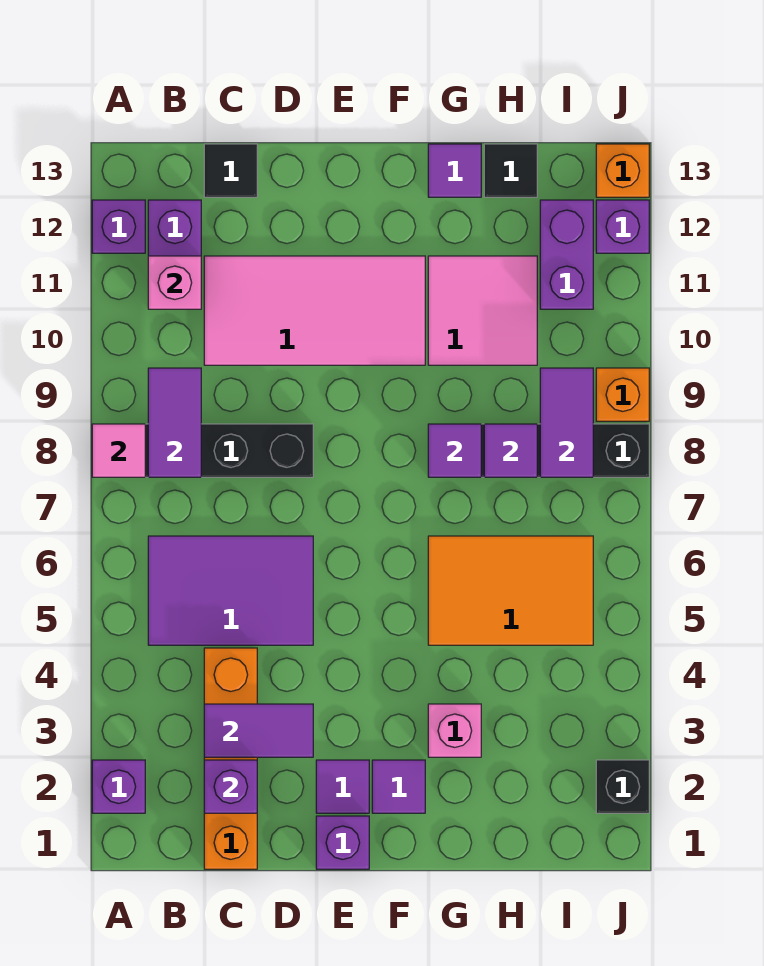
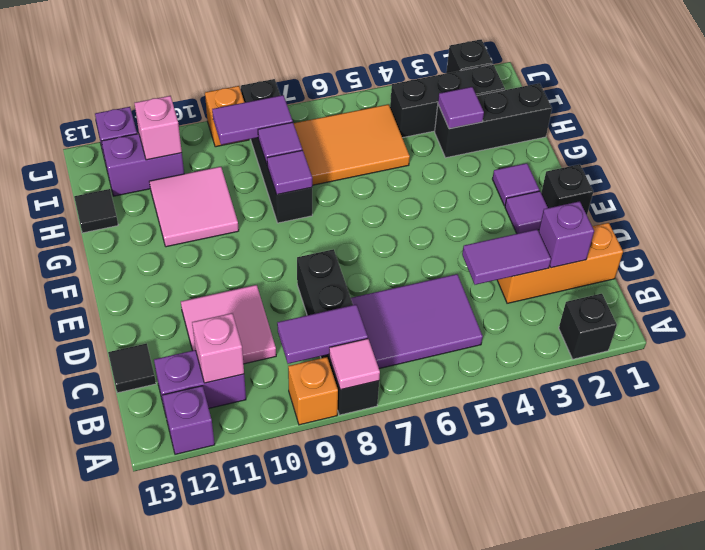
purple 1x1 brick [92,760,145,813] -> black 1x1 brick [559,294,617,359]
purple 2x3 tile [148,536,313,645] -> purple 2x3 tile turned to [351,274,483,369]
orange 1x4 brick [204,648,257,869] -> orange 1x3 brick [497,223,623,303]
purple 1x2 tile [204,704,313,757] -> purple 1x2 tile turned to [462,229,551,285]
pink 2x4 tile [204,256,425,365] -> pink 2x2 tile [181,285,276,364]
purple 1x1 brick [316,816,369,869] -> black 1x1 brick [541,164,593,215]
pink 1x1 brick [428,704,481,757] -> pink 1x1 brick moved to [134,96,182,160]
orange 2x3 tile [428,536,593,645] -> orange 2x3 tile turned to [294,104,410,185]
purple 1x1 tile [428,144,481,197] -> purple 1x1 tile moved to [438,87,484,129]
none -> black 1x3 brick [435,83,552,158]
none -> black 1x3 brick [390,64,505,138]
orange 1x1 brick [596,144,649,197] -> orange 1x1 brick moved to [288,357,338,425]

